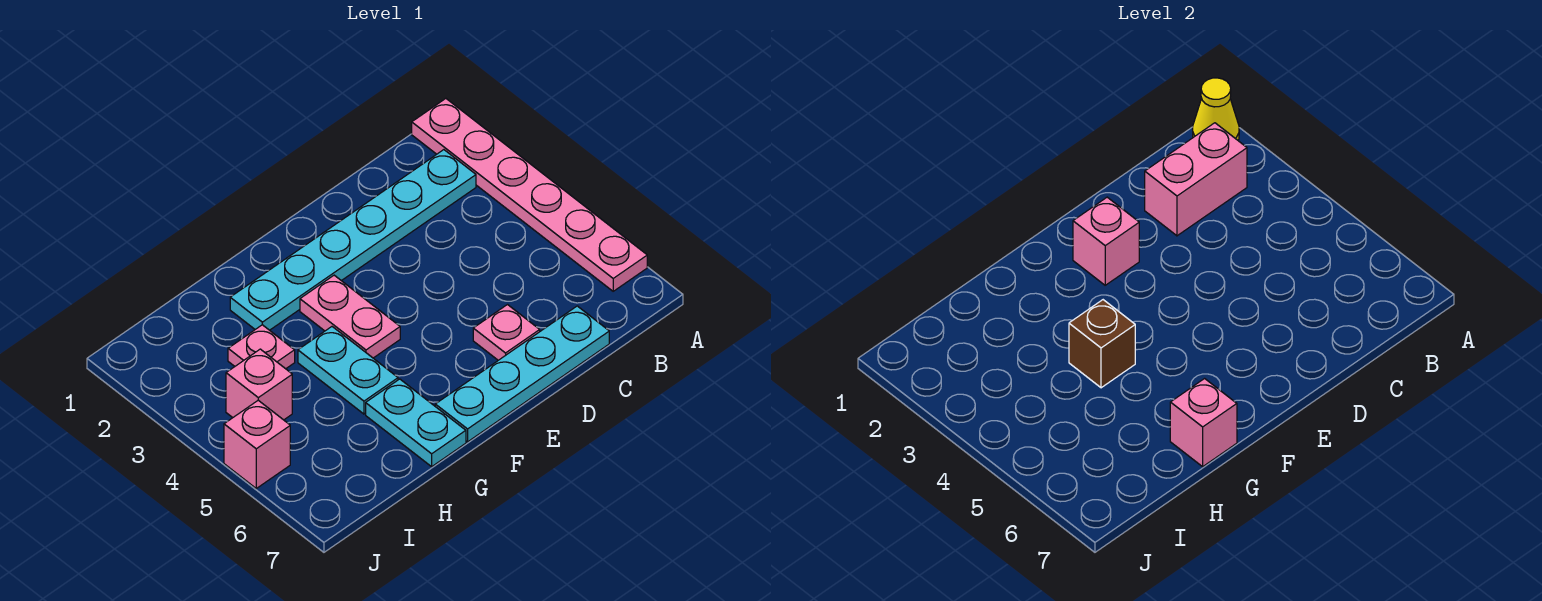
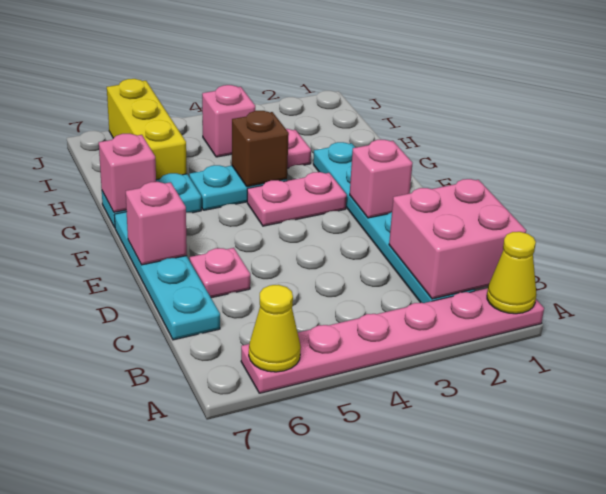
none -> yellow 1x1 cone [249,285,301,372]
pink 1x2 brick [1145,123,1247,236] -> pink 2x2 brick [389,179,526,299]
none -> yellow 1x3 brick [107,79,187,180]
pink 1x1 brick [224,400,290,488] -> pink 1x1 brick moved to [126,182,187,265]

